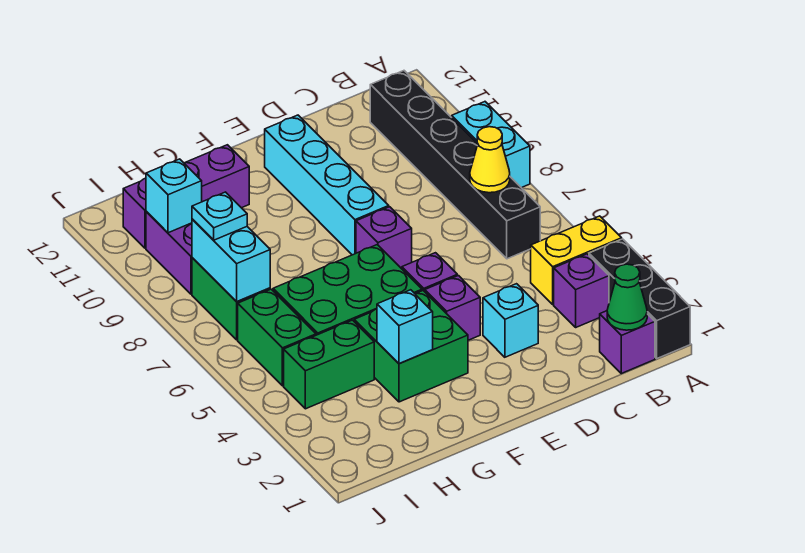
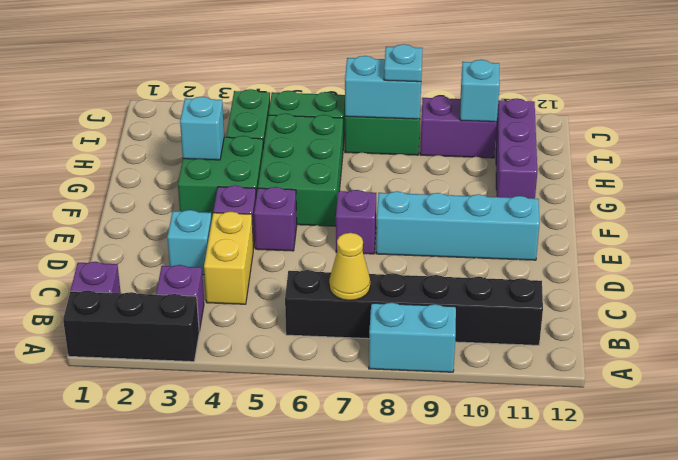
yellow 1x2 brick [531,216,622,304] -> yellow 1x2 brick moved to [204,212,253,304]
green 1x1 cone [607,264,647,330] -> none

